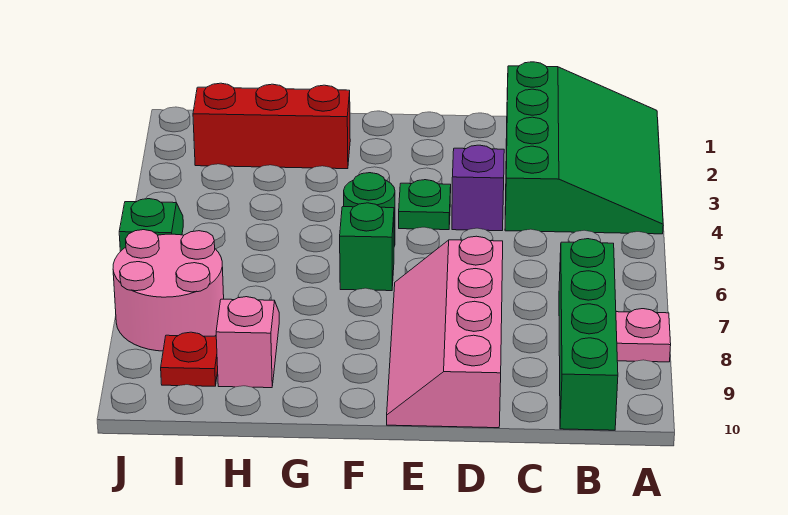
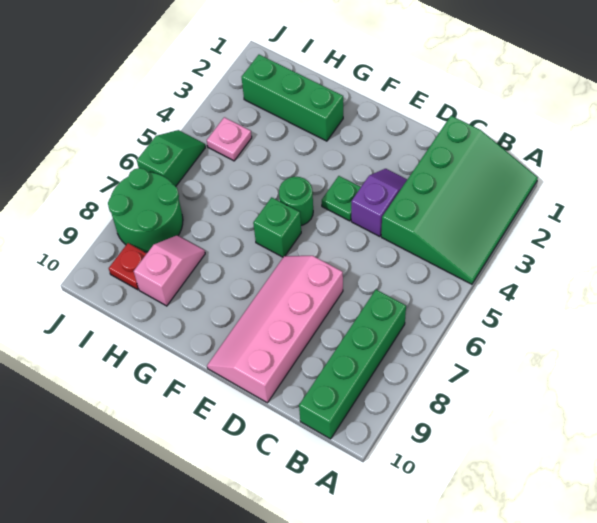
pink 1x1 plate [616,309,671,362] -> pink 1x1 plate moved to [207,117,252,161]
red 1x3 brick [193,83,350,169] -> green 1x3 brick [242,55,343,141]
pink 2x2 round brick [113,230,224,351] -> green 2x2 round brick [108,168,183,252]

